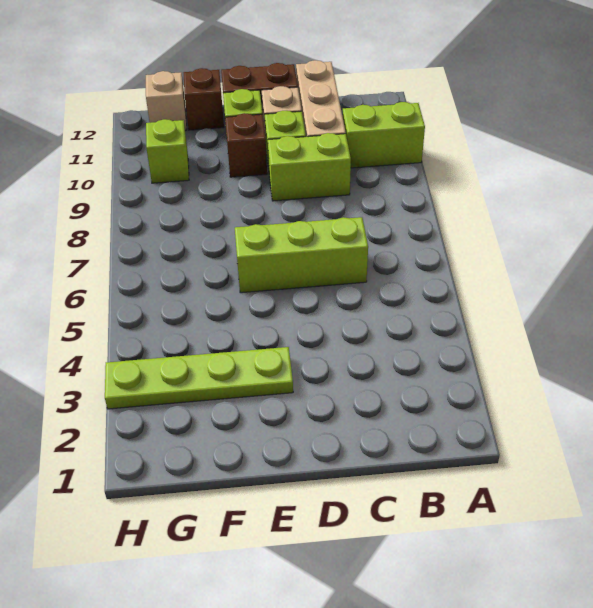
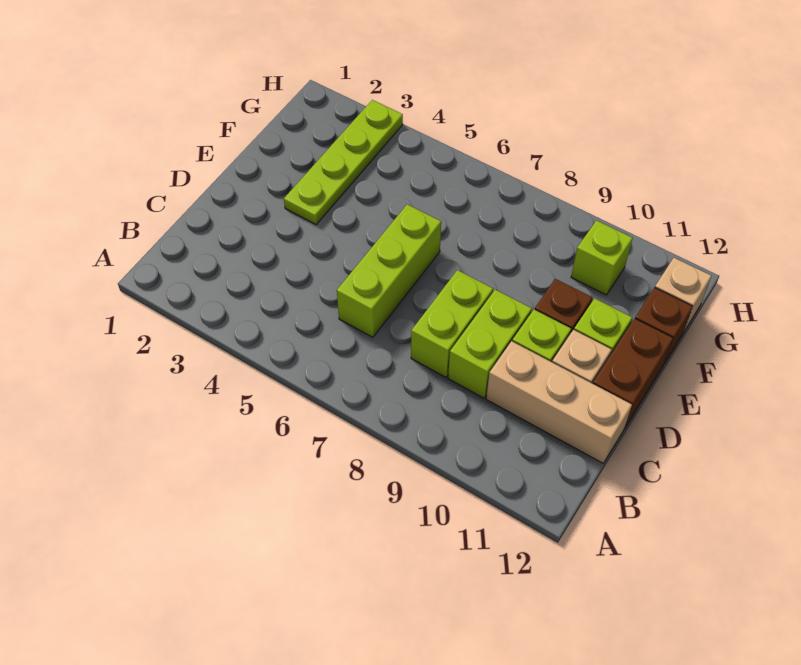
lime 1x2 brick [343,102,425,168] -> lime 1x2 brick moved to [411,270,493,377]

